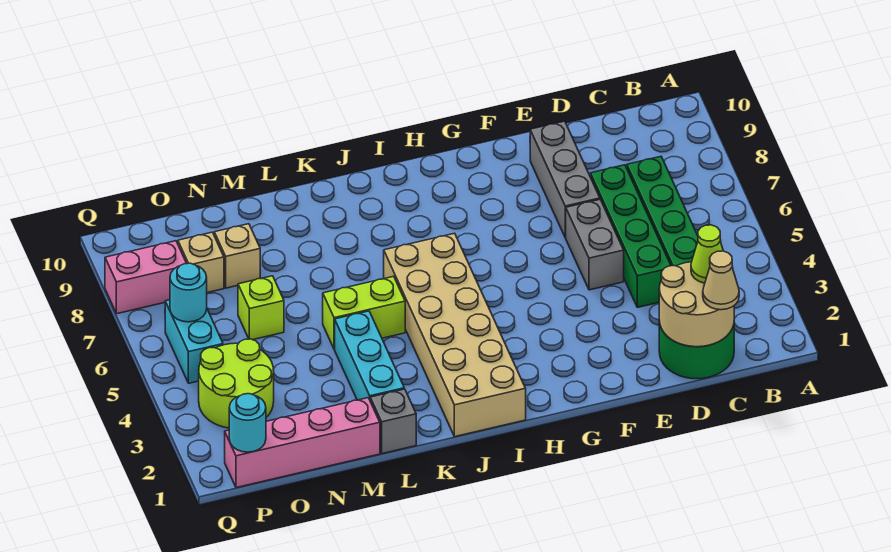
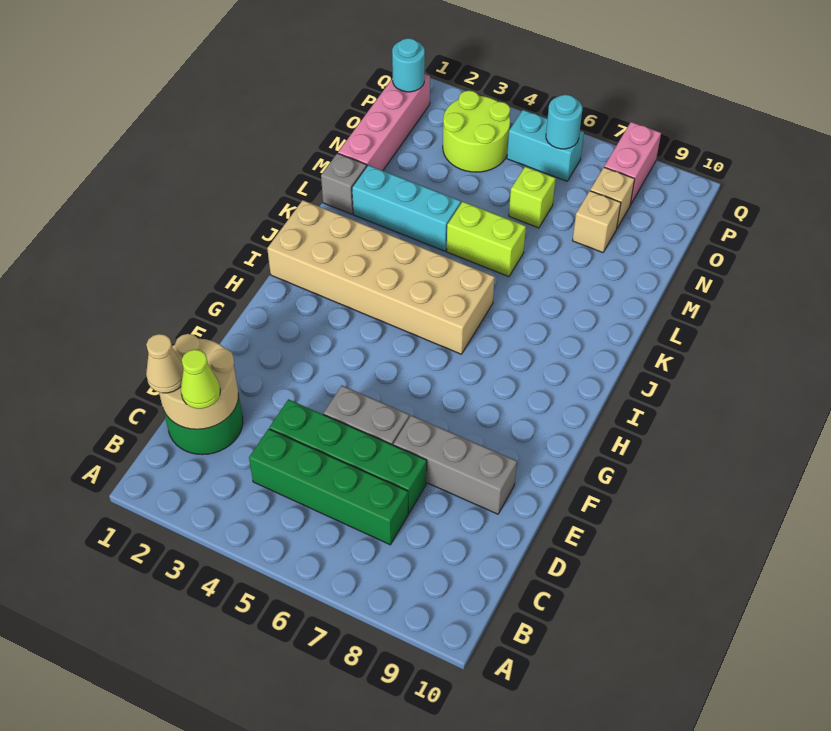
lime 1x2 brick [323,276,405,349] -> lime 1x2 brick turned to [447,202,526,277]

